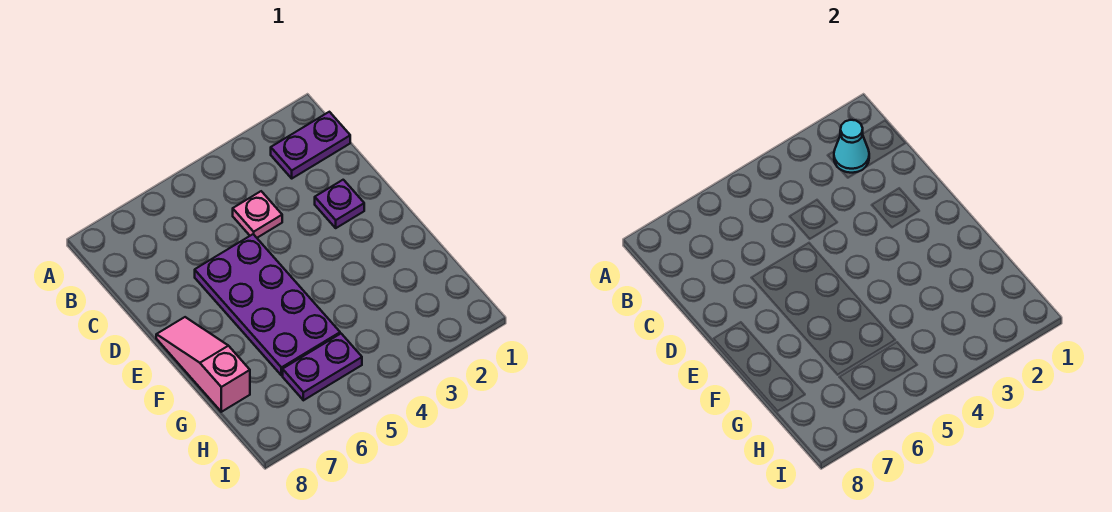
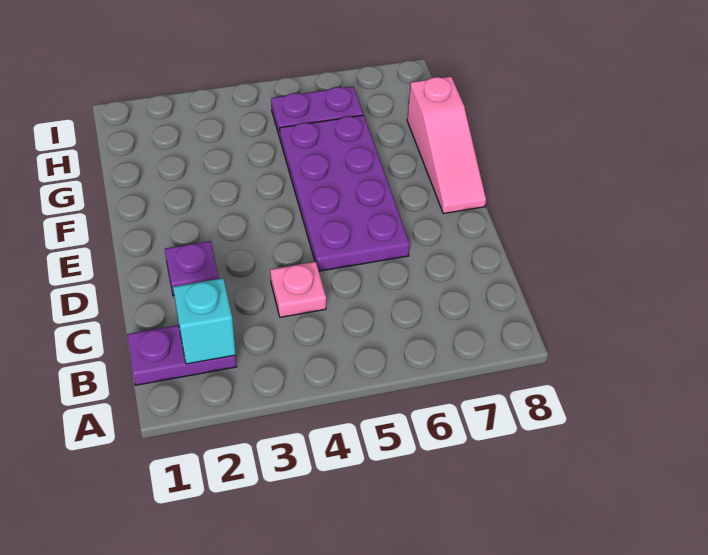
cyan 1x1 cone [834,120,869,173] -> cyan 1x1 brick [173,278,236,364]

